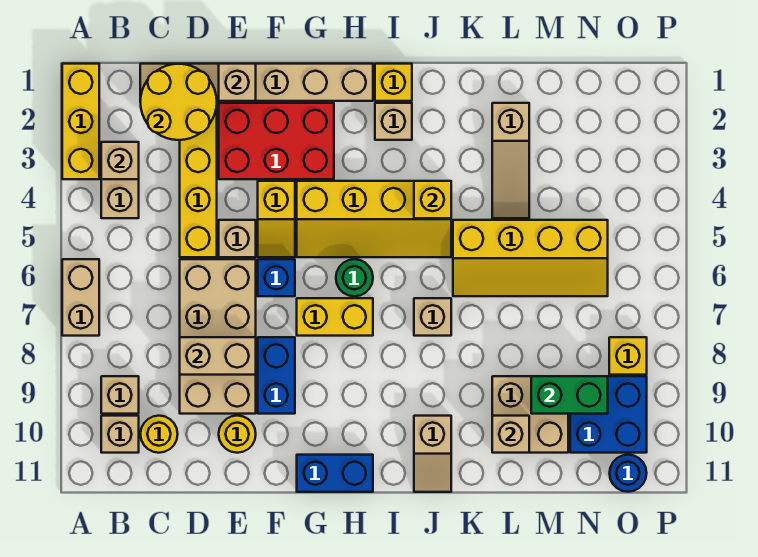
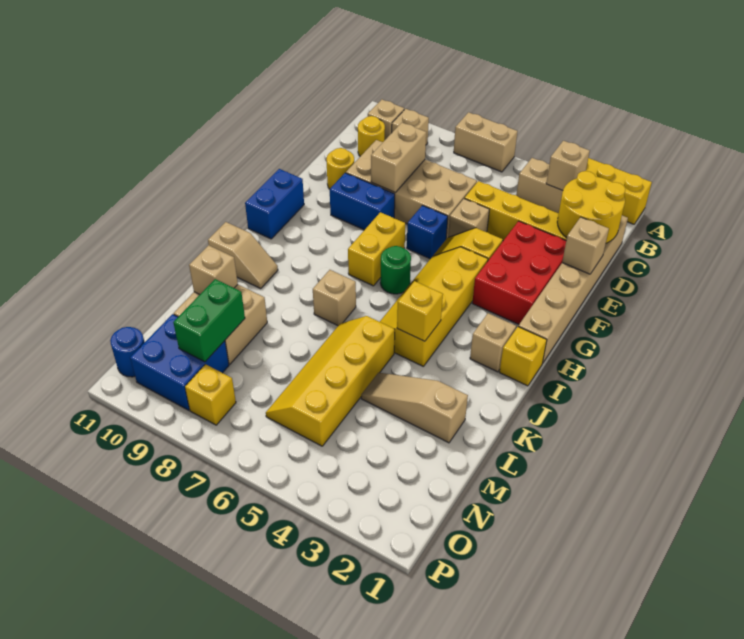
tan 1x2 slope [414,416,451,492] -> tan 1x2 slope turned to [208,222,278,289]

